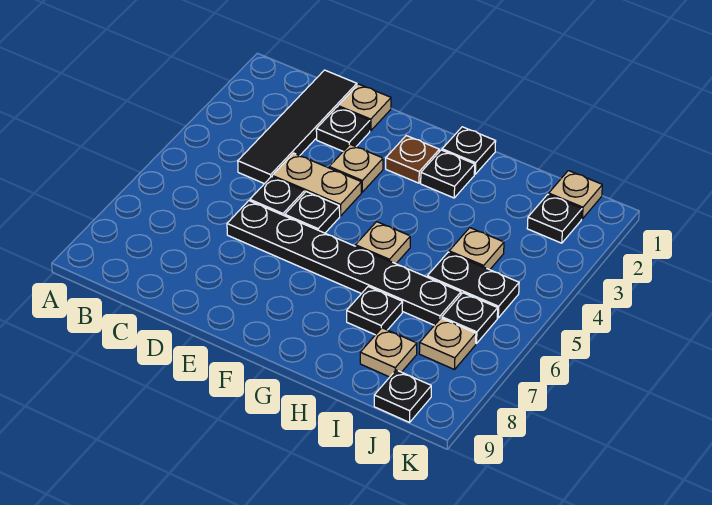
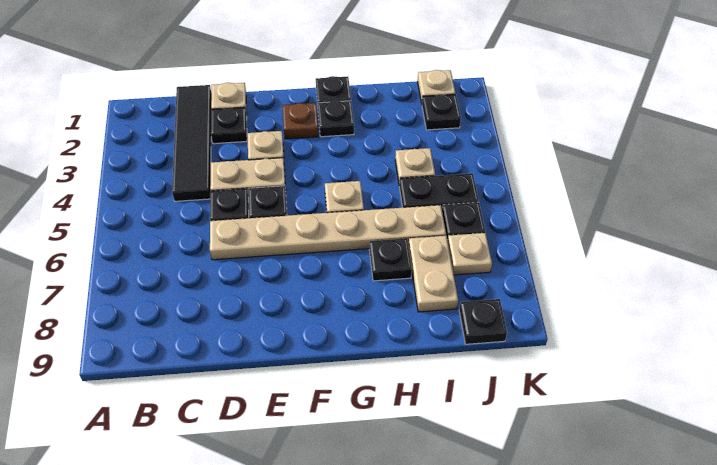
black 1x6 plate [227,201,461,325] -> tan 1x6 plate [210,205,446,260]
tan 1x1 plate [360,328,417,377] -> tan 1x2 plate [408,236,458,312]

